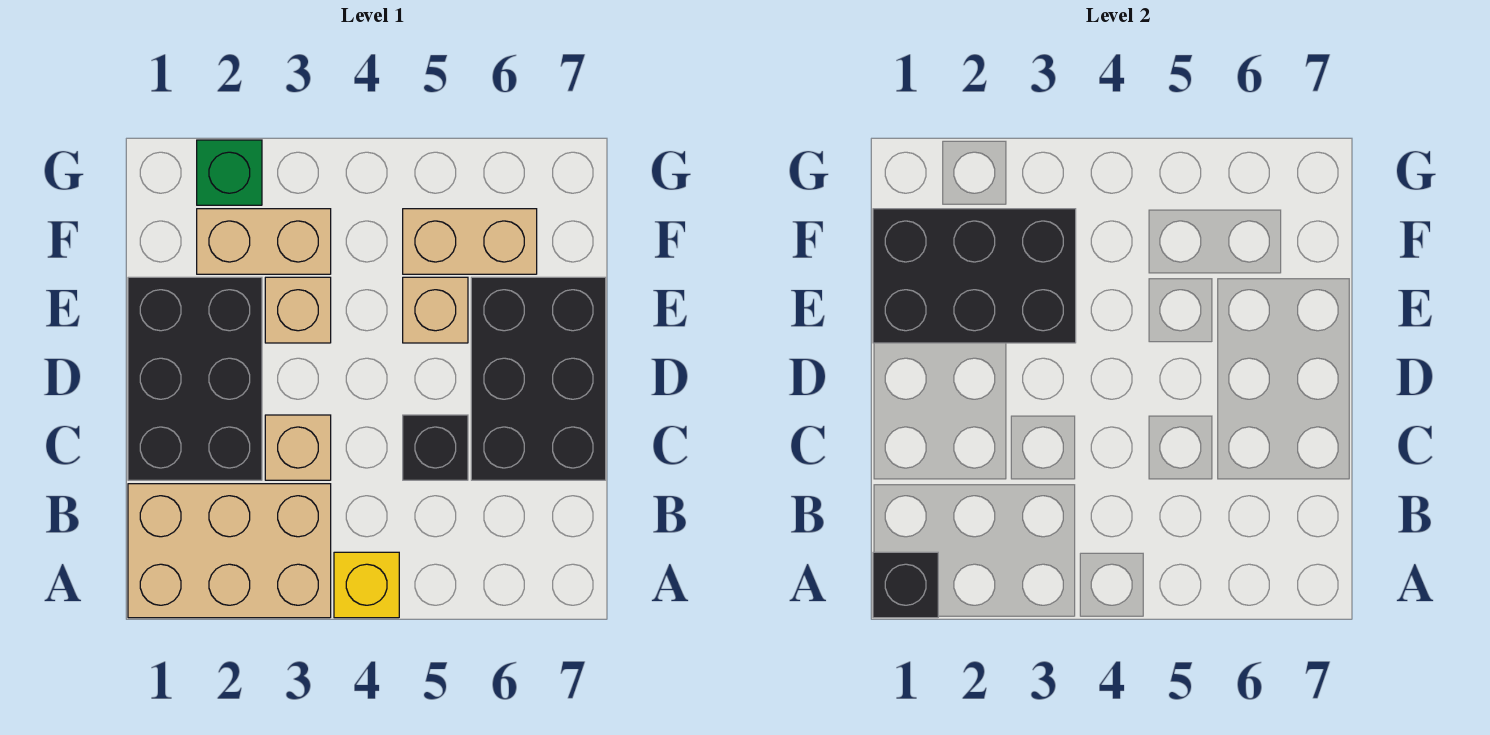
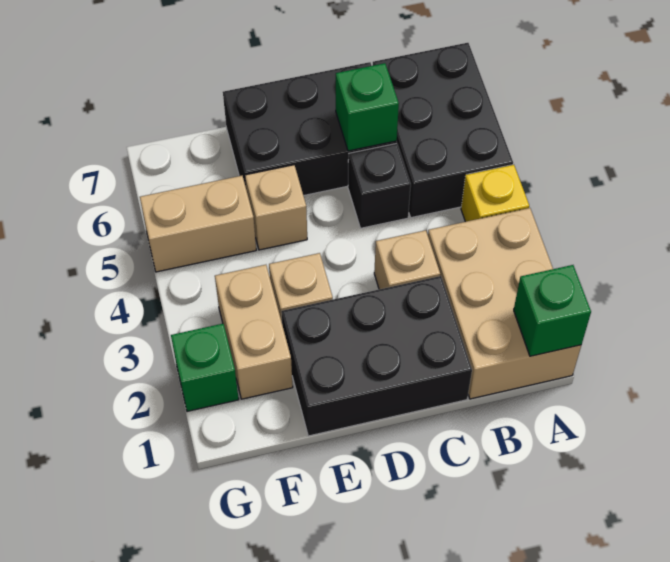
black 1x1 brick [873,552,938,618] -> green 1x1 brick [514,265,591,356]
none -> green 1x1 brick [336,63,399,151]
black 2x3 brick [873,209,1076,343] -> black 2x3 brick moved to [373,43,513,218]
tan 1x2 brick [403,209,537,274] -> tan 1x2 brick turned to [140,176,256,272]

